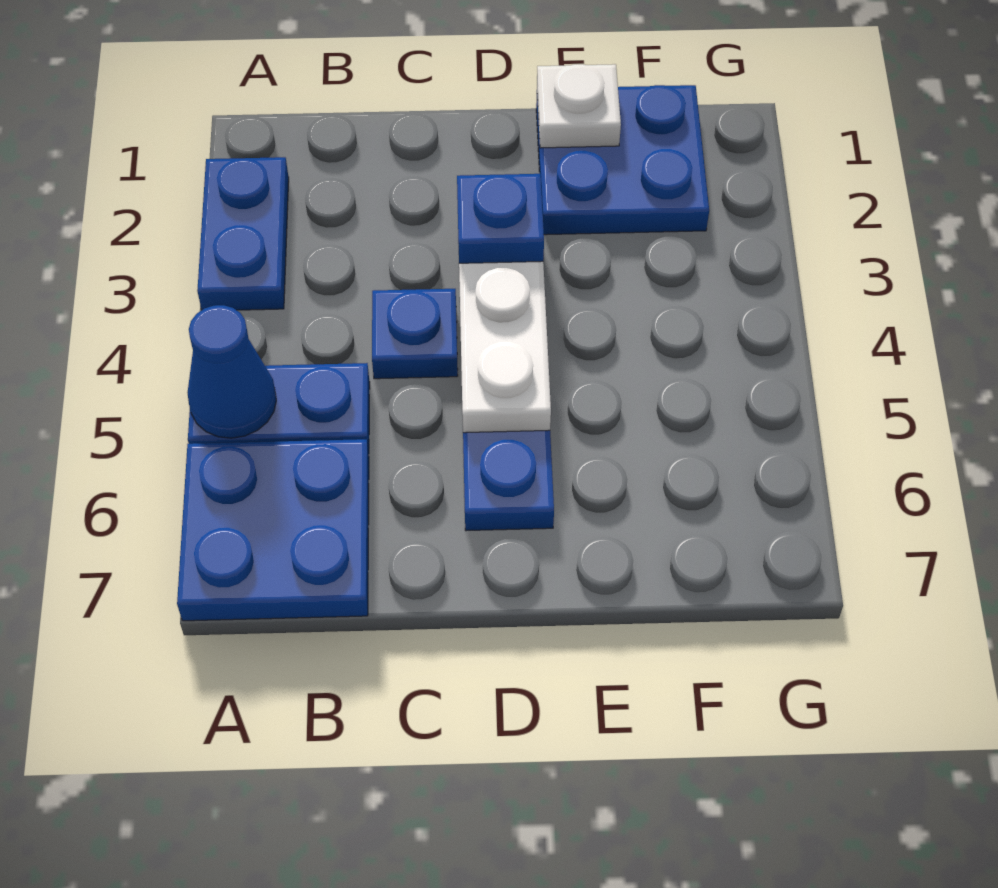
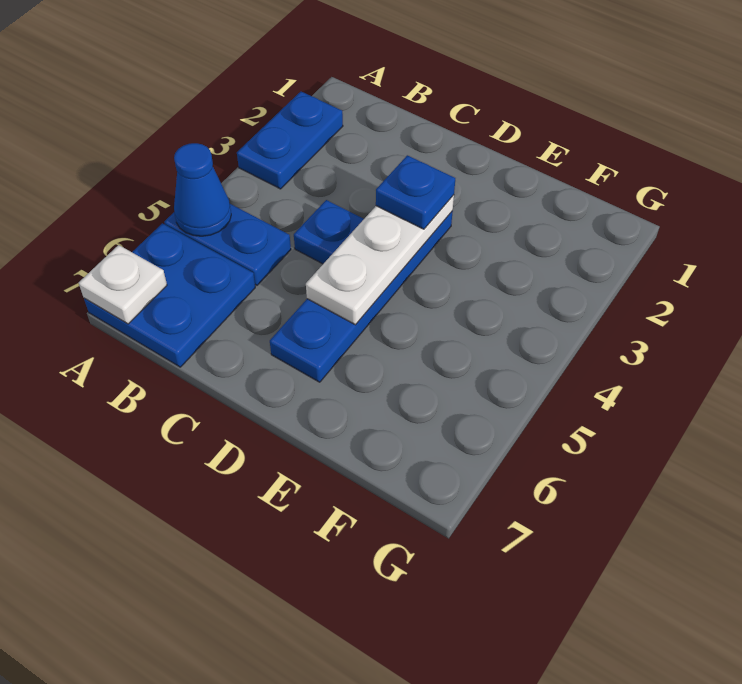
blue 2x2 plate [536,85,709,235] -> none
white 1x1 plate [537,64,621,148] -> white 1x1 plate moved to [79,245,167,324]

